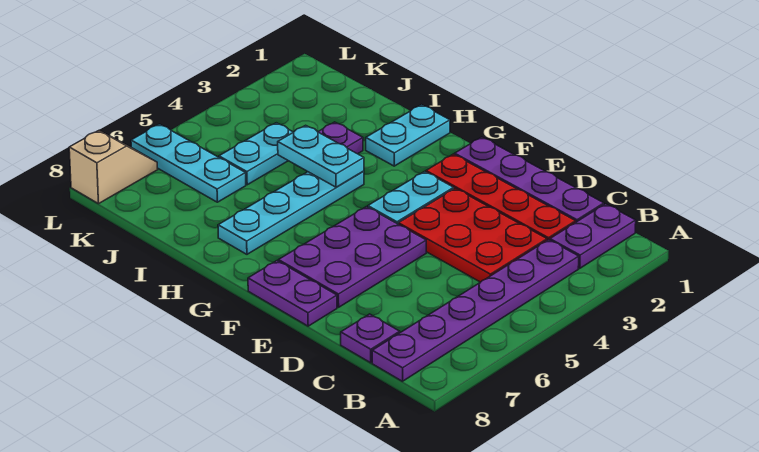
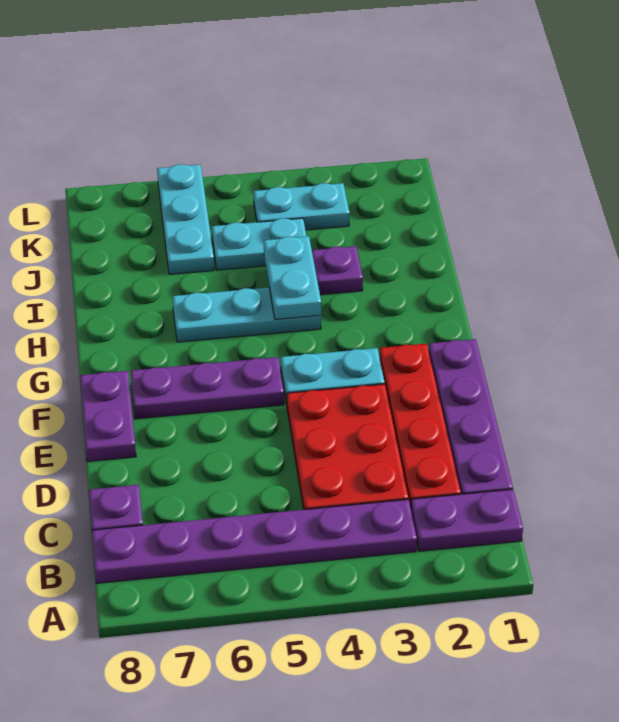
purple 2x3 plate [278,207,426,307] -> purple 1x3 plate [131,357,284,419]
cyan 1x2 plate [366,105,450,166] -> cyan 1x2 plate moved to [254,183,350,230]
cyan 1x4 plate [218,171,364,254] -> cyan 1x3 plate [172,288,321,342]
tan 1x2 slope [69,130,158,204] -> none

